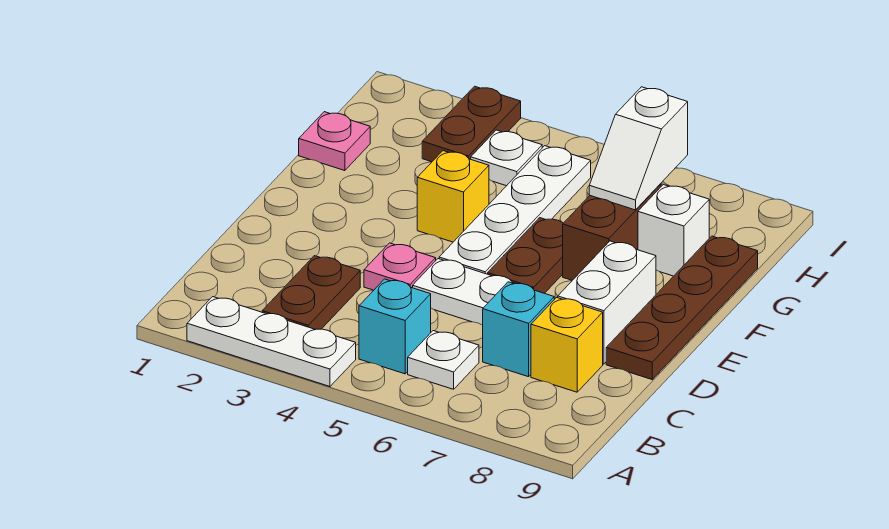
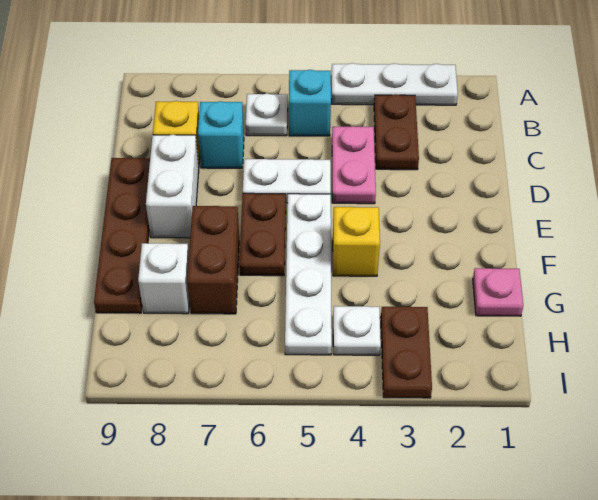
pink 1x1 plate [364,243,436,290] -> pink 1x2 plate [332,126,376,204]
white 1x2 slope [589,87,688,210] -> none

